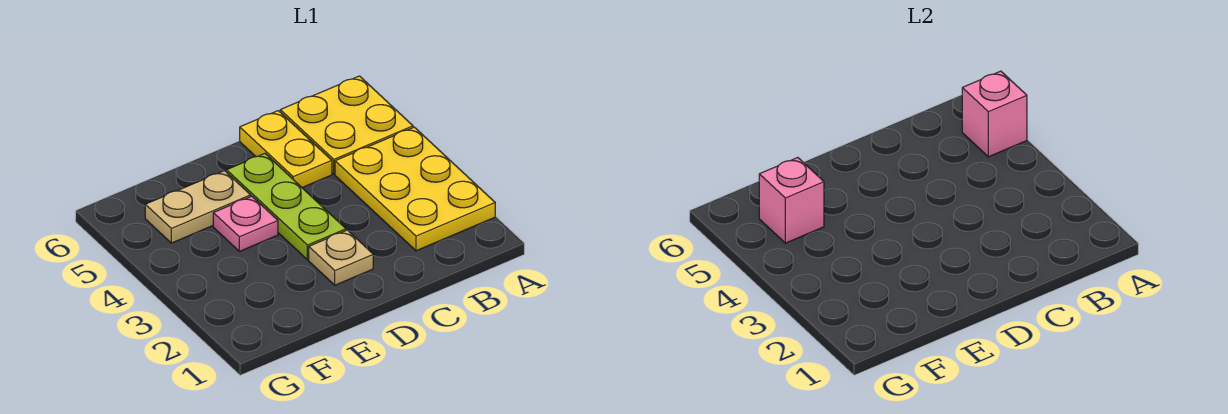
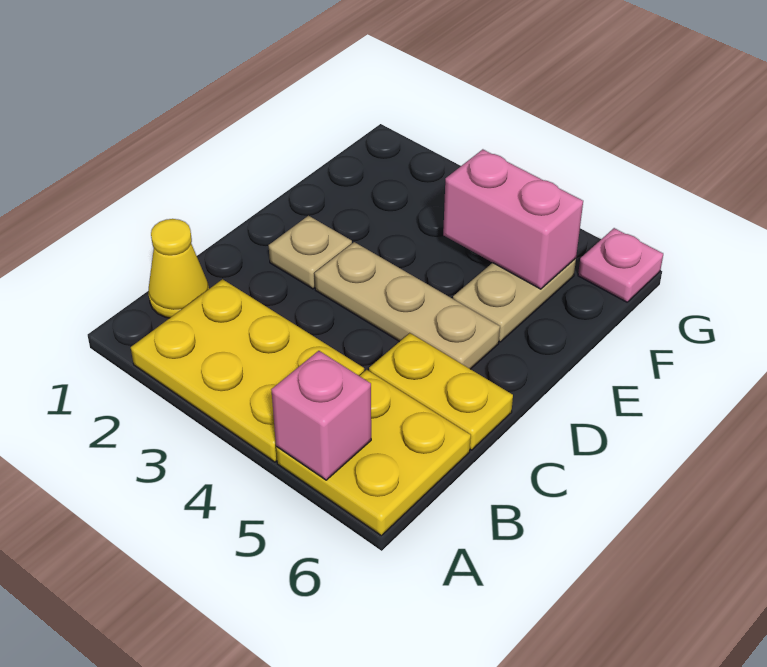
none -> yellow 1x1 cone [148,219,209,318]
lime 1x3 plate [226,154,346,260] -> tan 1x3 plate [314,242,500,369]
pink 1x1 plate [213,196,278,251] -> pink 1x1 plate moved to [578,228,663,302]
pink 1x1 brick [759,158,824,243] -> pink 1x2 brick [443,149,583,289]

